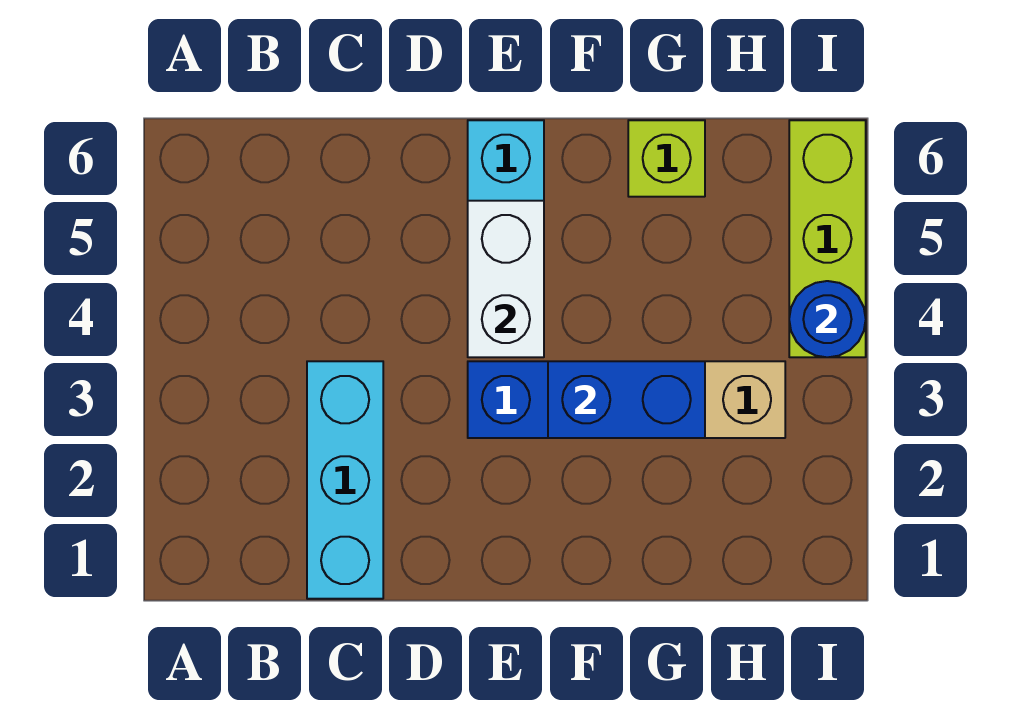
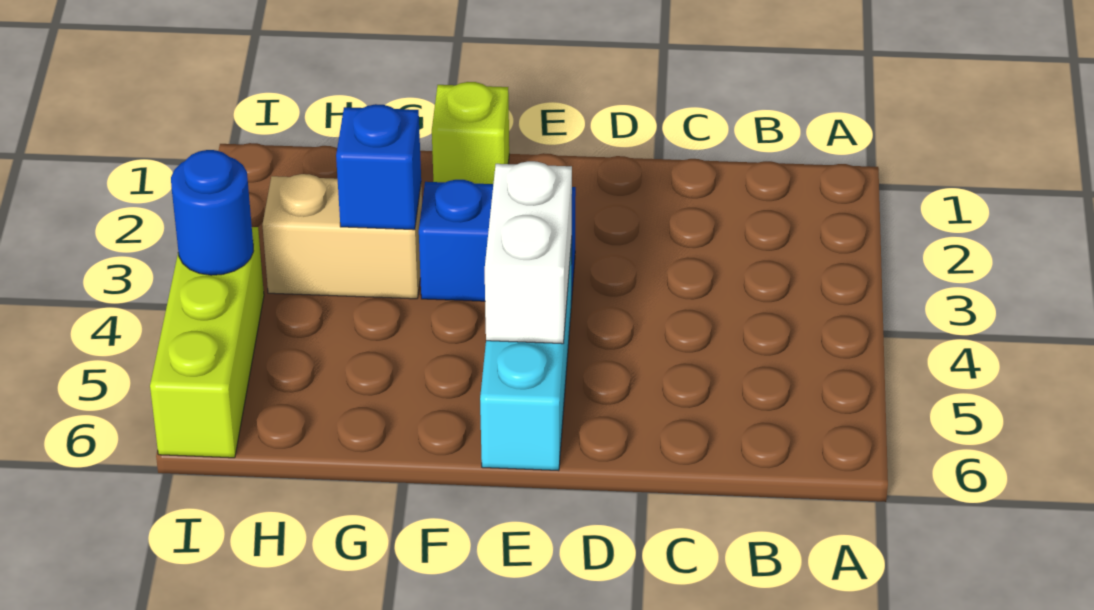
cyan 1x3 brick [307,361,383,599] -> none
blue 1x2 brick [548,361,705,438] -> blue 1x1 brick [336,104,421,230]
lime 1x1 brick [628,120,705,197] -> lime 1x1 brick moved to [432,82,509,184]

